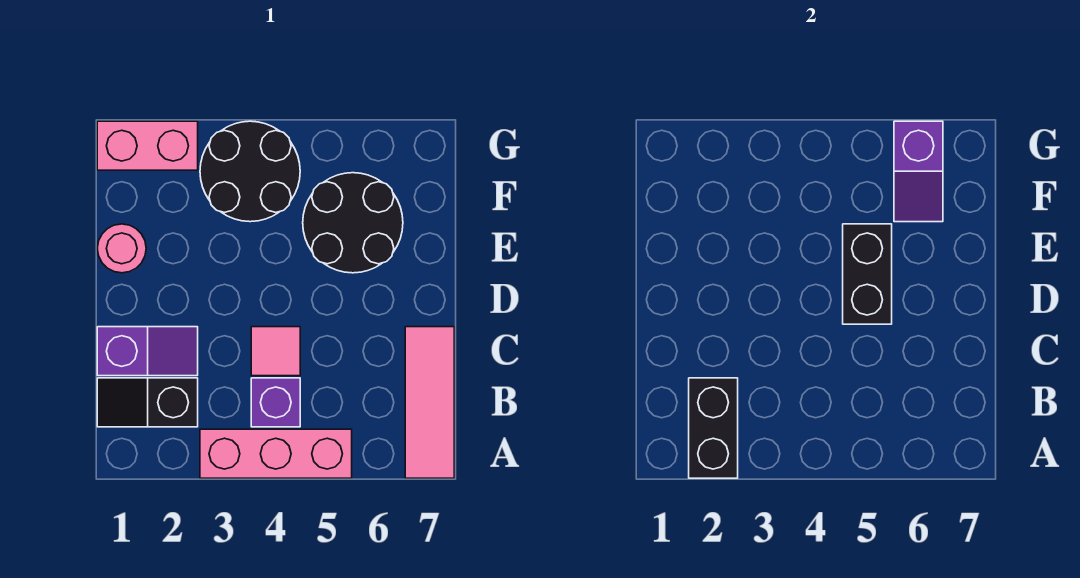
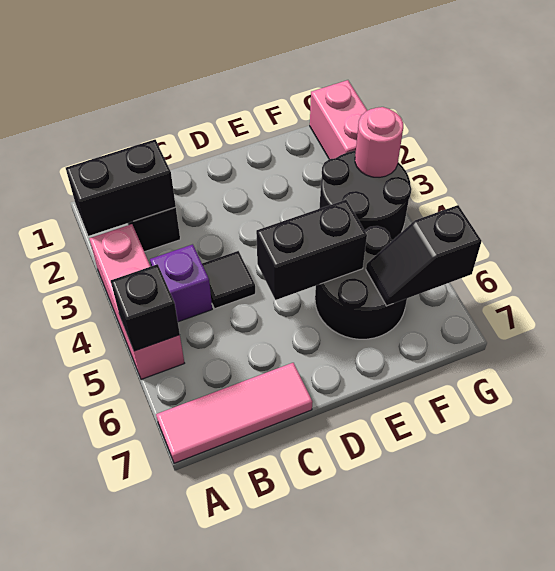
none -> black 1x1 brick [111,264,180,351]
purple 1x2 slope [97,327,198,376] -> none
pink 1x1 tile [251,327,300,376] -> black 1x1 tile [202,251,255,309]
pink 1x1 round brick [97,224,146,273] -> pink 1x1 round brick moved to [355,107,403,177]
purple 1x2 slope [894,121,943,222] -> black 1x2 slope [366,205,482,306]

